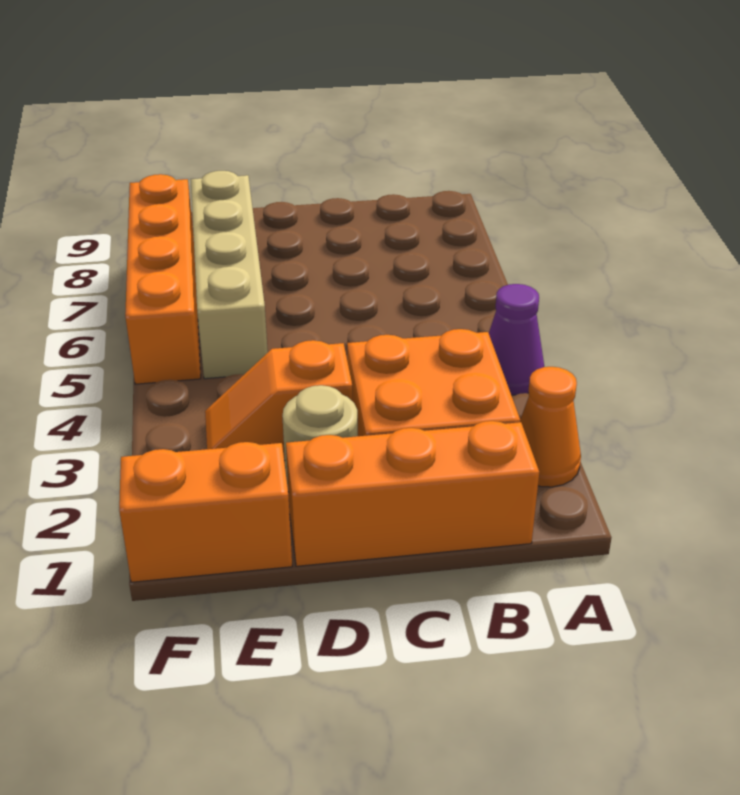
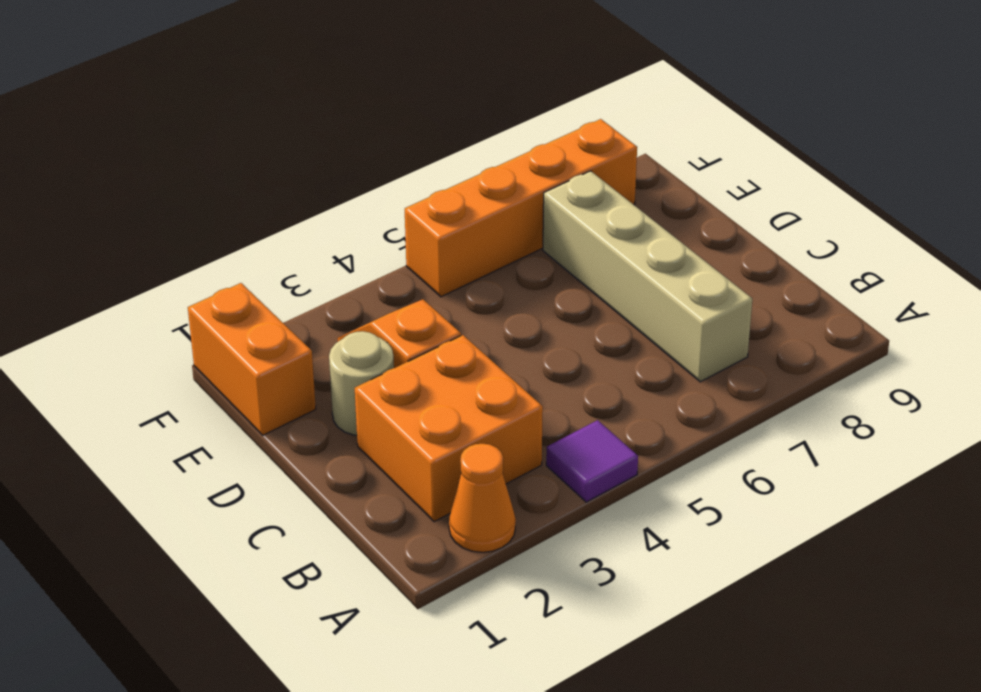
purple 1x1 cone [489,284,544,395] -> purple 1x1 tile [546,420,638,502]
orange 1x3 brick [286,421,539,566] -> none
tan 1x4 brick [191,171,268,379] -> tan 1x4 brick turned to [543,171,752,382]

